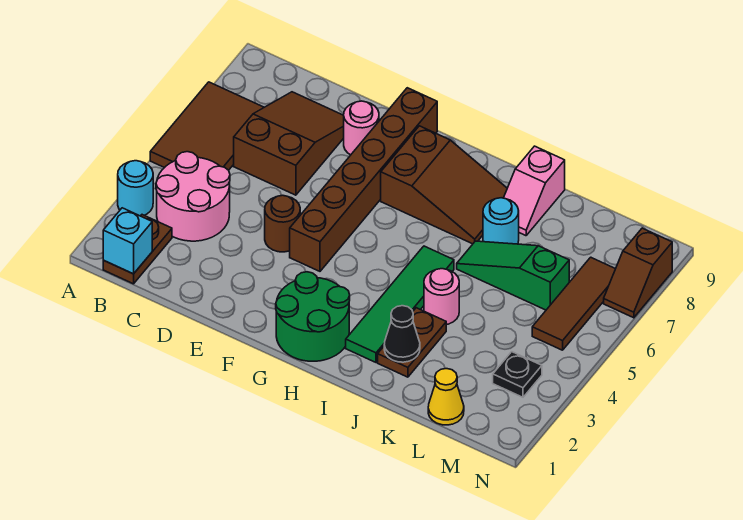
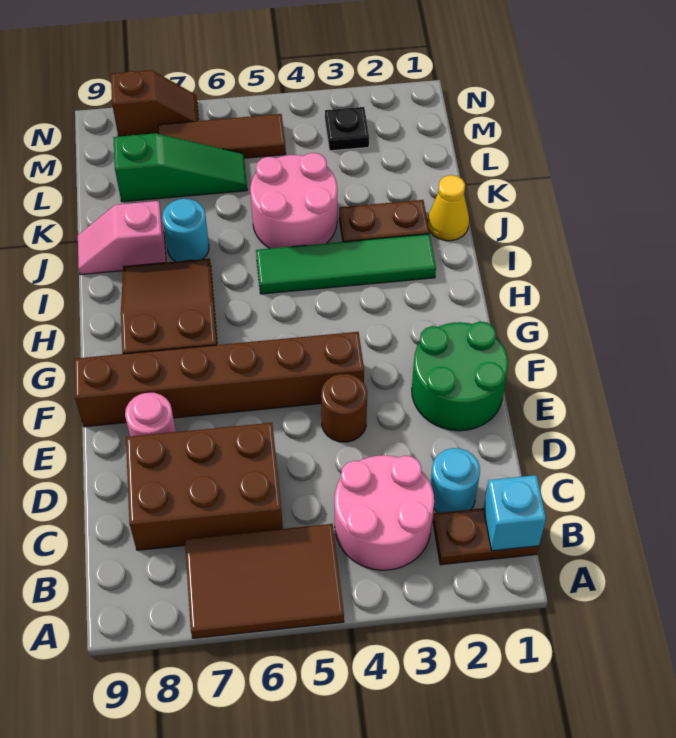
cyan 1x1 round brick [118,161,153,216] -> cyan 1x1 round brick moved to [430,448,480,513]
brown 2x3 slope [234,92,344,195] -> brown 2x3 brick [126,423,283,550]
green 2x2 round brick [276,272,350,361] -> green 2x2 round brick moved to [412,322,508,431]
black 1x1 cone [384,306,420,362] -> none
pink 1x1 round brick [424,269,459,325] -> pink 2x2 round brick [250,153,337,248]
green 1x3 slope [457,241,569,310] -> green 1x3 slope turned to [113,133,247,202]
pink 1x2 slope [504,146,565,236] -> pink 1x2 slope turned to [78,201,166,275]
yellow 1x1 cone [428,369,464,425] -> yellow 1x1 cone moved to [428,175,469,241]

